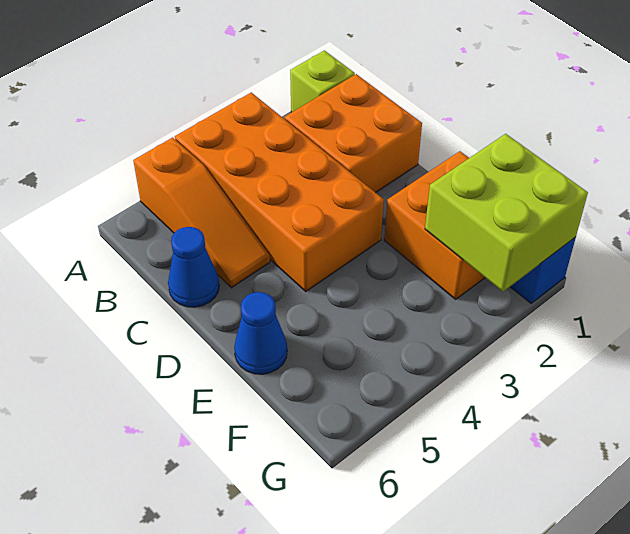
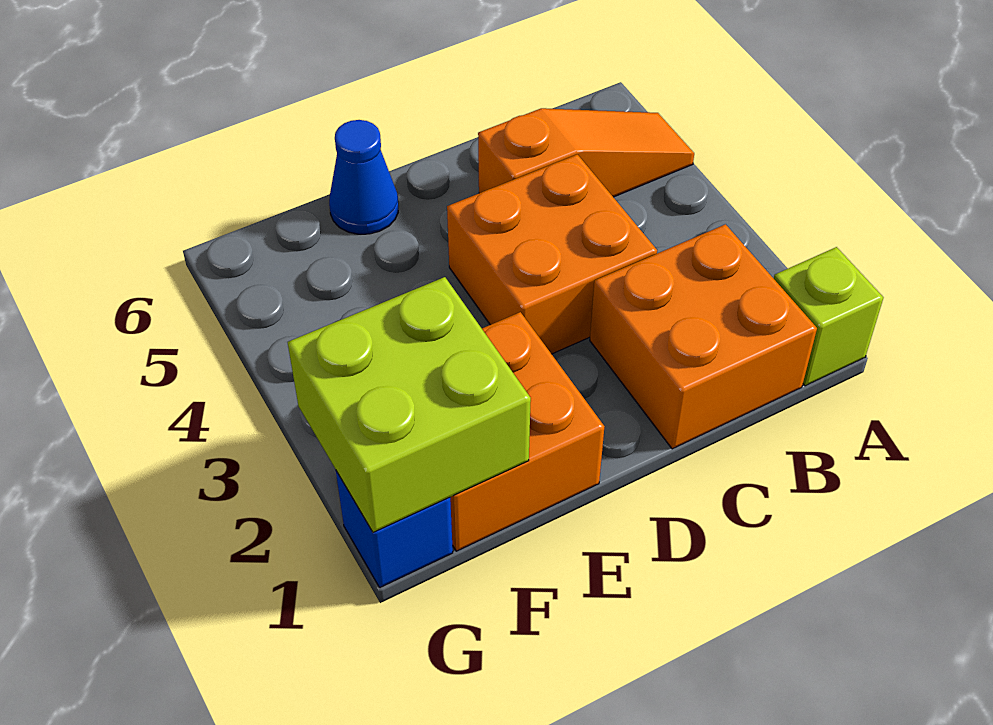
orange 2x4 brick [175,92,384,291] -> orange 2x2 brick [447,154,657,354]
orange 1x3 slope [133,137,270,288] -> orange 1x3 slope turned to [478,108,694,197]
blue 1x1 cone [168,227,219,307] -> none

